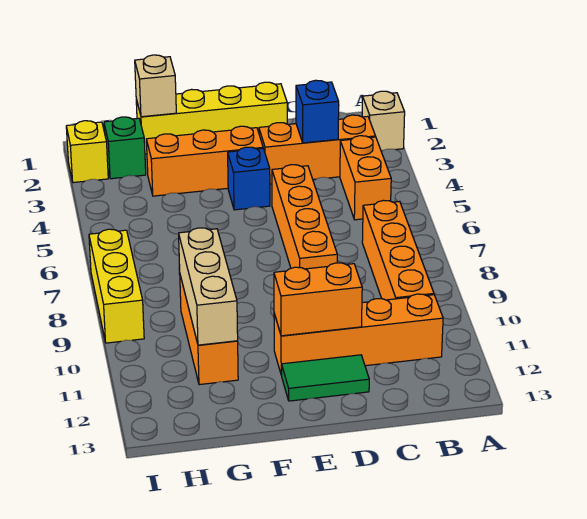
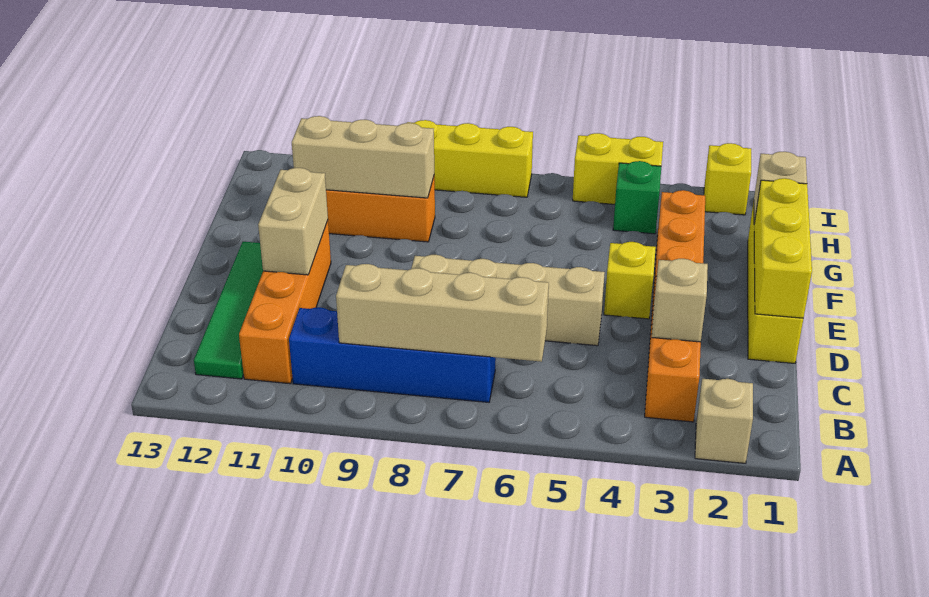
orange 1x2 brick [340,136,391,220] -> none
none -> tan 1x4 brick [336,264,549,362]
orange 1x4 brick [362,200,434,300] -> blue 1x4 brick [289,307,496,402]
blue 1x1 brick [296,80,339,143] -> tan 1x1 brick [652,259,708,342]
none -> yellow 1x3 brick [754,178,812,318]
orange 1x4 brick [272,165,337,269] -> tan 1x4 brick [411,255,605,346]
orange 1x2 brick [274,263,362,336] -> tan 1x2 brick [258,168,328,275]
green 1x2 tile [282,355,369,401] -> green 1x4 tile [194,242,263,379]
blue 1x1 brick [228,147,270,210] -> yellow 1x1 brick [604,242,656,319]
green 1x1 brick [104,117,146,179] -> green 1x1 brick moved to [613,161,661,234]
none -> yellow 1x2 brick [573,133,663,204]

